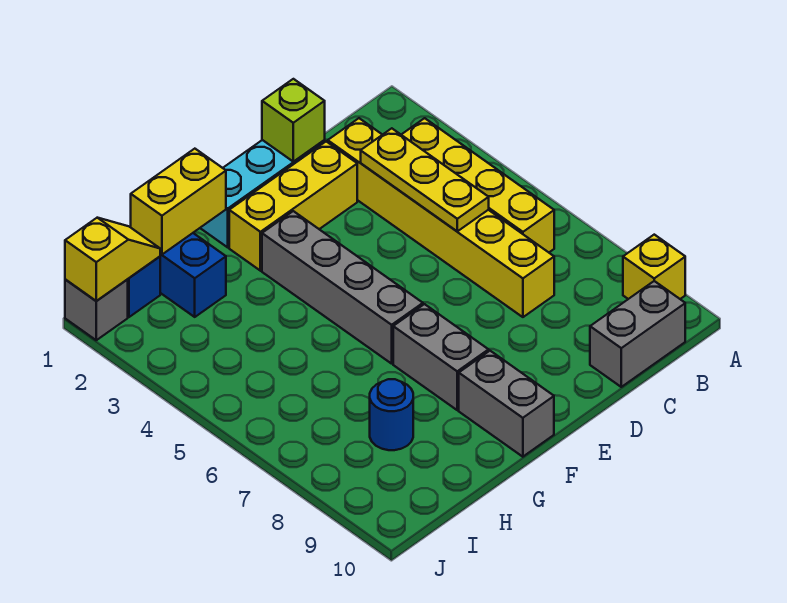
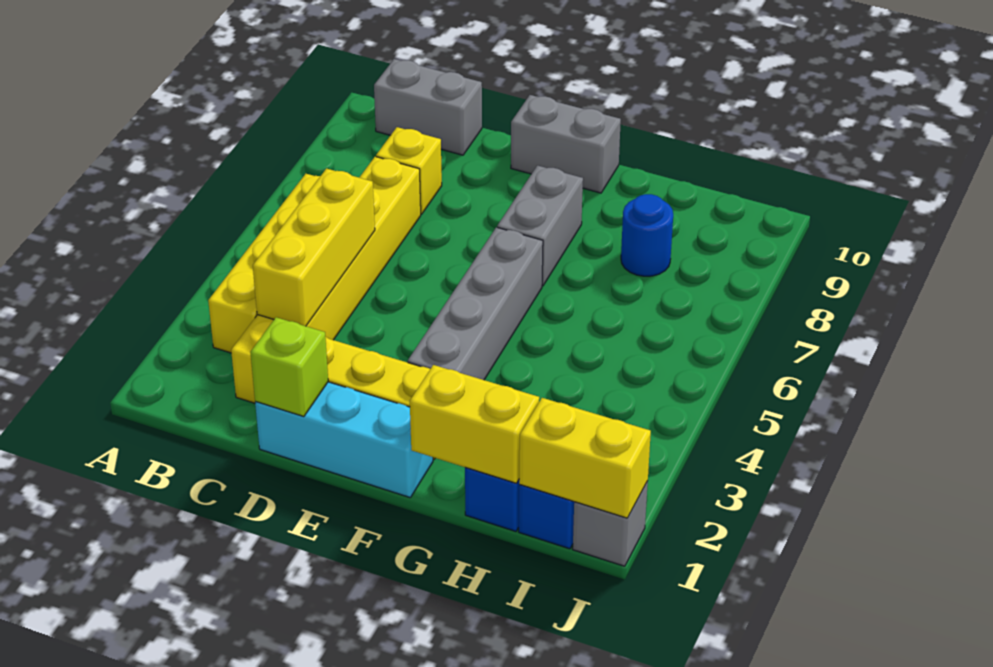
yellow 1x1 brick [623,235,685,299] -> yellow 1x1 brick moved to [376,127,442,214]
yellow 1x3 plate [361,128,489,231] -> yellow 1x3 brick [253,168,375,326]
grey 1x2 brick [459,351,554,457] -> grey 1x2 brick turned to [511,95,621,193]
yellow 1x2 slope [65,218,160,301] -> yellow 1x2 brick [519,398,651,518]

